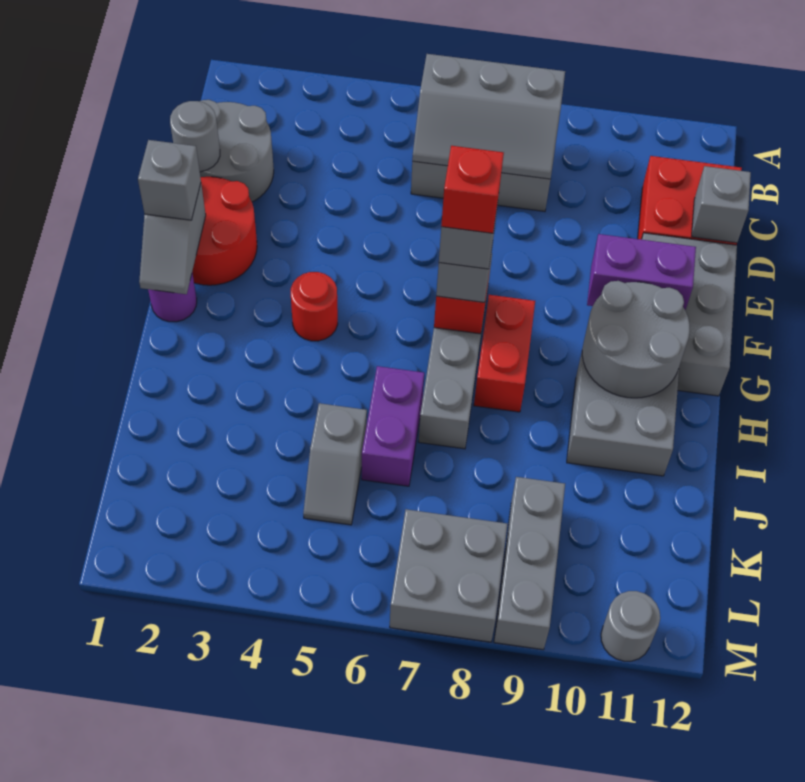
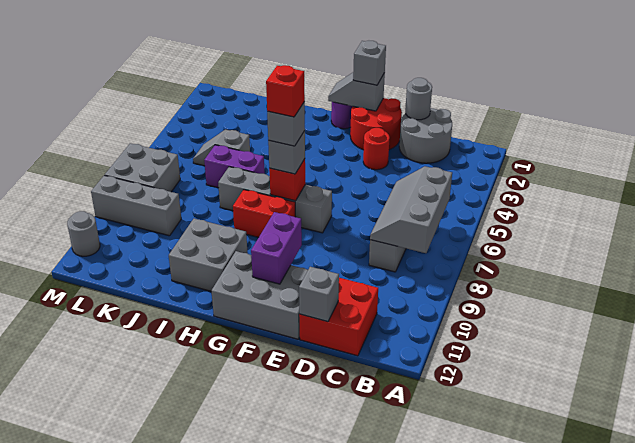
red 1x1 round brick [291,272,338,341] -> red 1x1 round brick moved to [363,128,390,170]
grey 2x2 round brick [582,281,690,398] -> none

